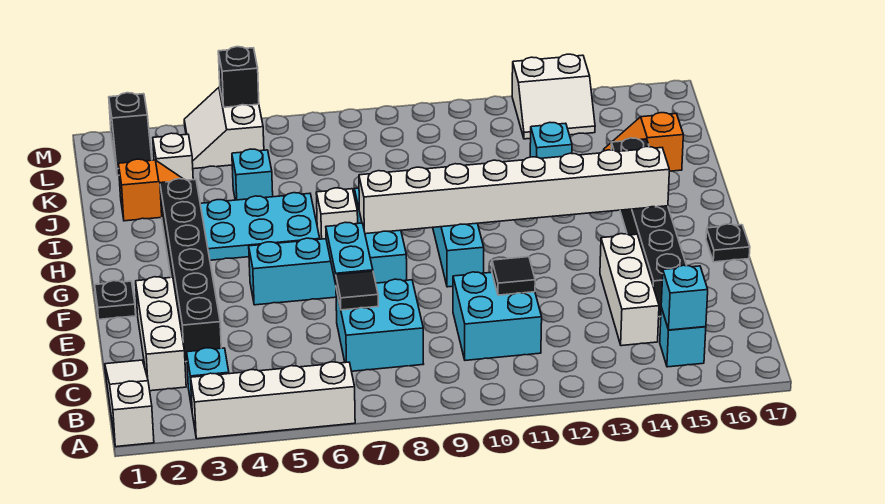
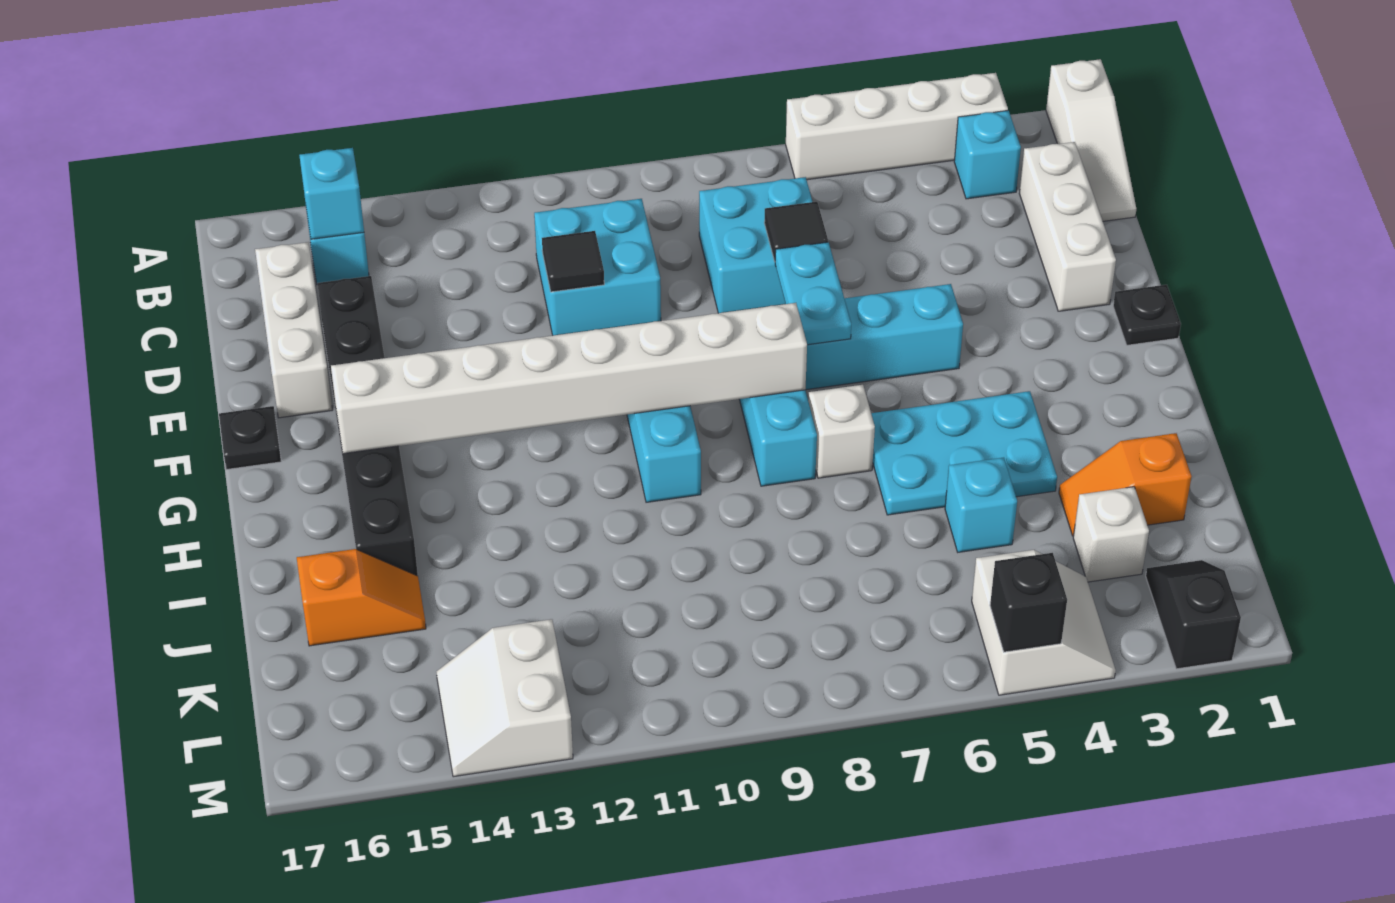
white 1x3 brick [600,234,659,346] -> white 1x3 brick moved to [255,242,332,418]
black 1x6 brick [160,179,221,362] -> none
cyan 1x1 brick [530,122,572,158] -> none
white 2x2 slope [512,54,595,139] -> white 2x2 slope turned to [436,619,573,777]

